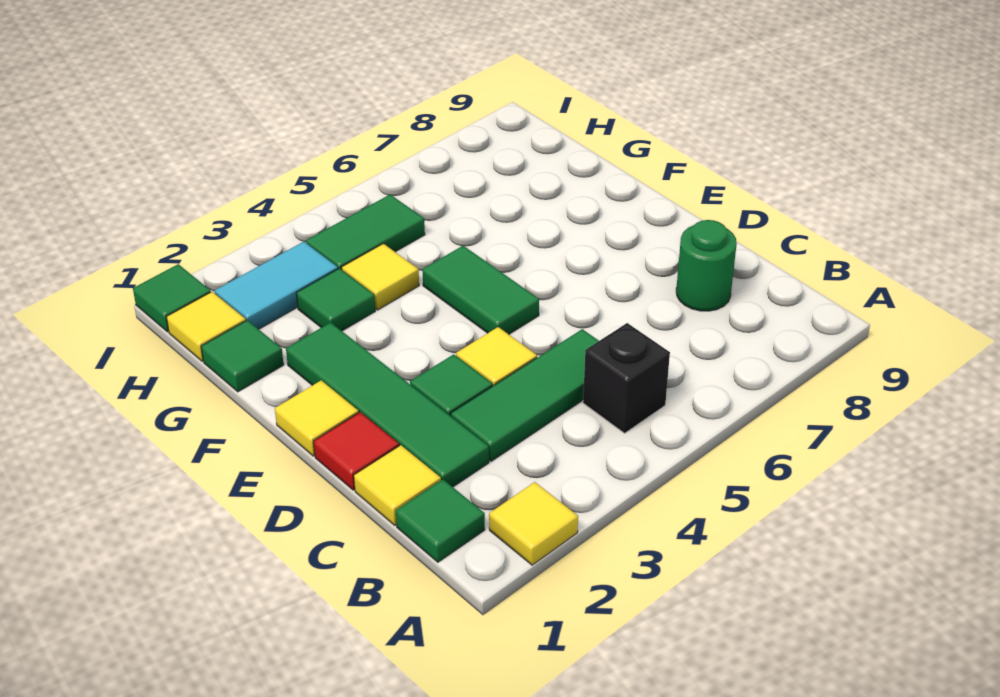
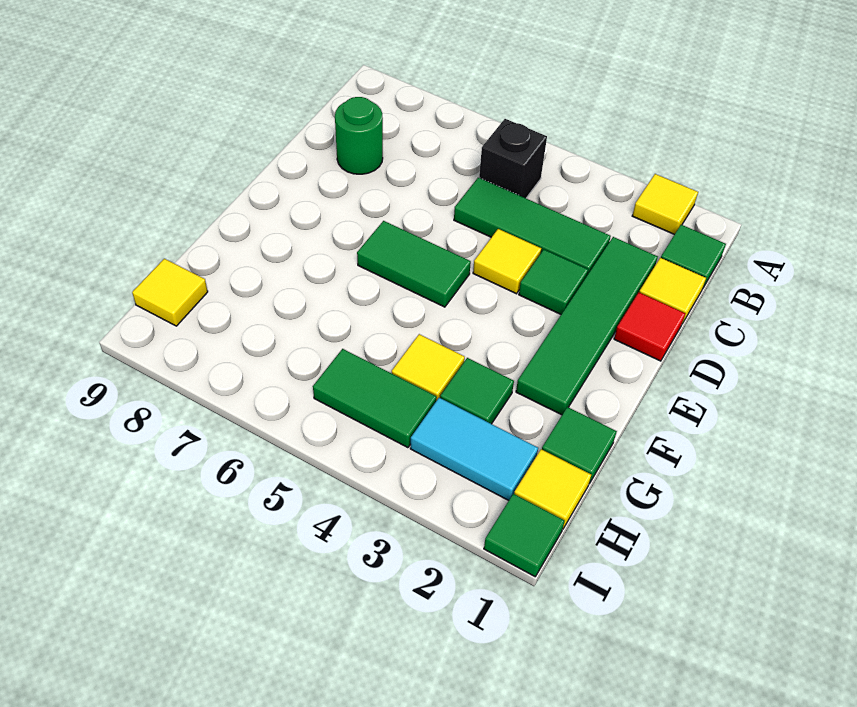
yellow 1x1 tile [275,380,359,456] -> yellow 1x1 tile moved to [132,259,208,326]
green 1x2 tile [422,246,539,334] -> green 1x2 tile turned to [357,221,471,307]

